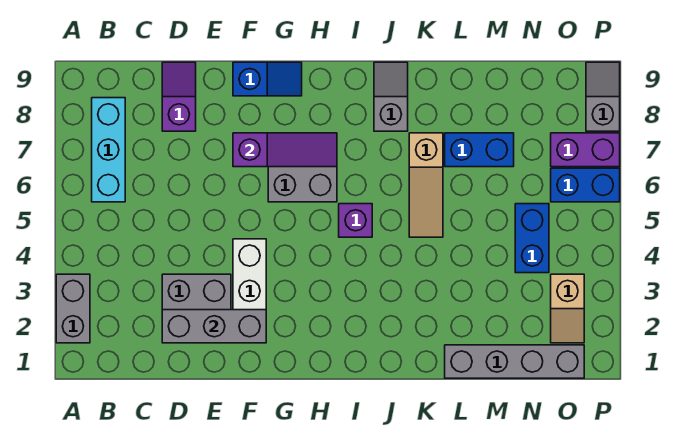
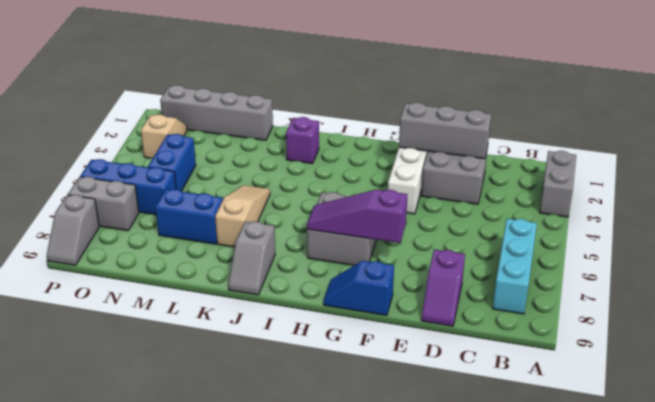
purple 1x1 brick [339,204,372,237] -> purple 1x1 brick moved to [286,117,319,164]
blue 1x2 brick [551,168,620,202] -> blue 1x3 brick [80,159,176,215]
purple 1x2 brick [551,133,620,167] -> grey 1x2 brick [68,177,139,231]

